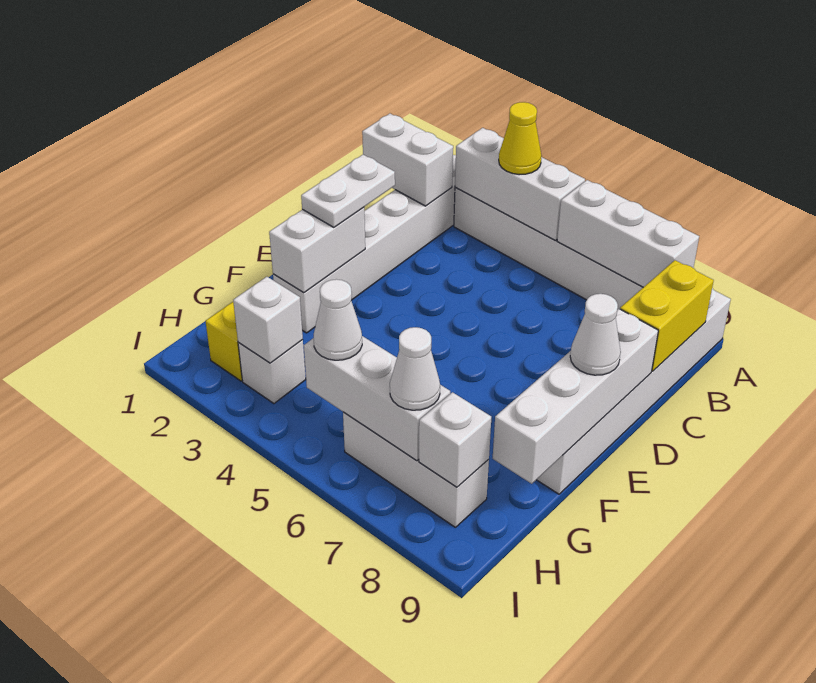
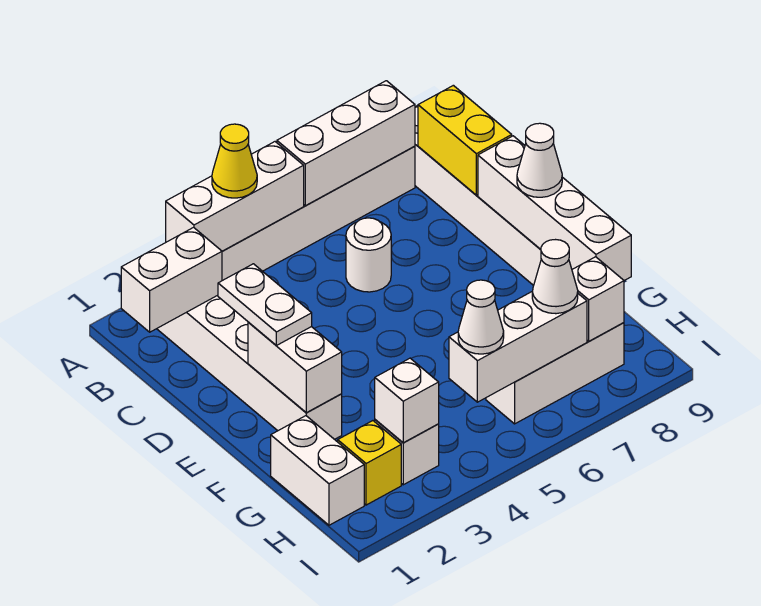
none -> white 1x1 round brick [346,218,391,292]
none -> white 1x2 brick [271,416,364,525]

